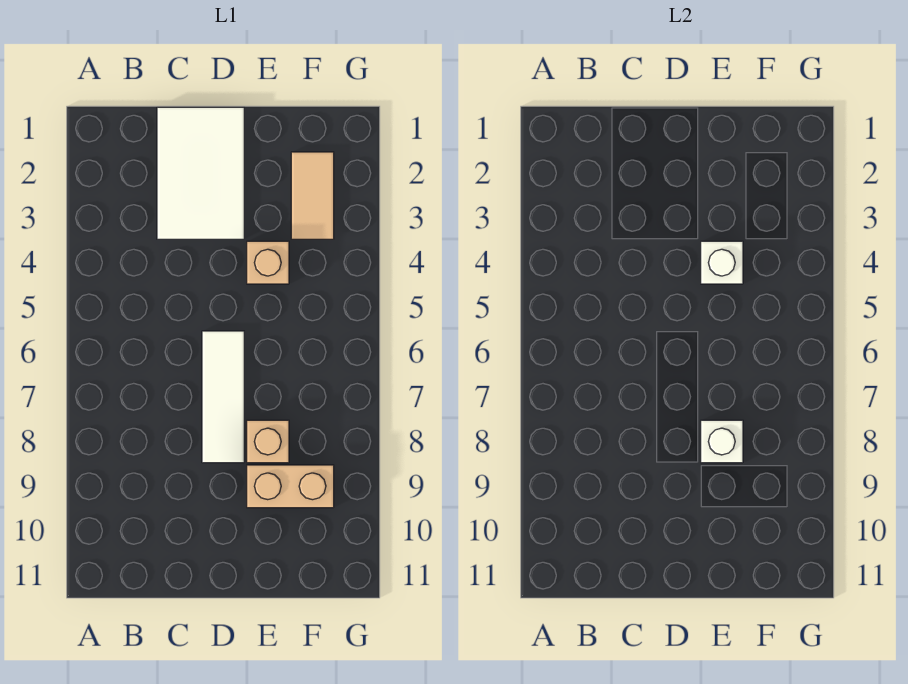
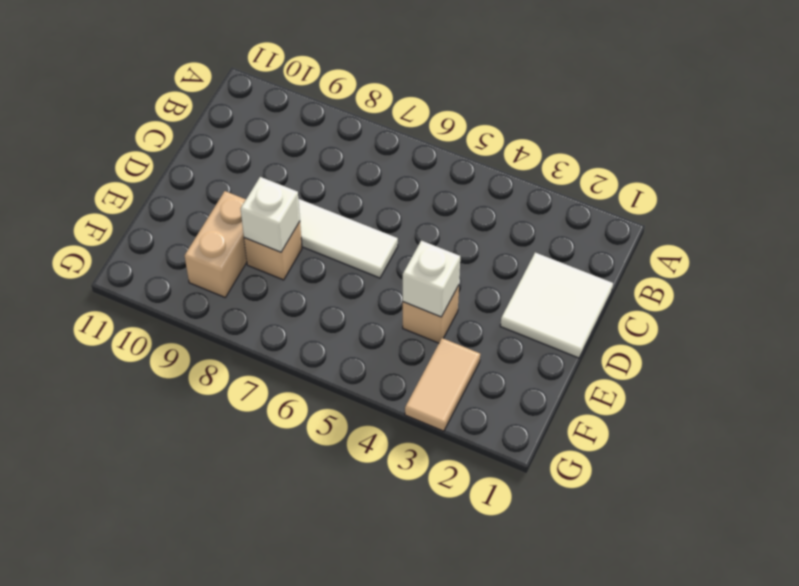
white 2x3 tile [157,107,244,239] -> white 2x2 tile [500,252,613,358]
tan 1x2 tile [291,152,334,239] -> tan 1x2 tile turned to [405,338,480,431]

